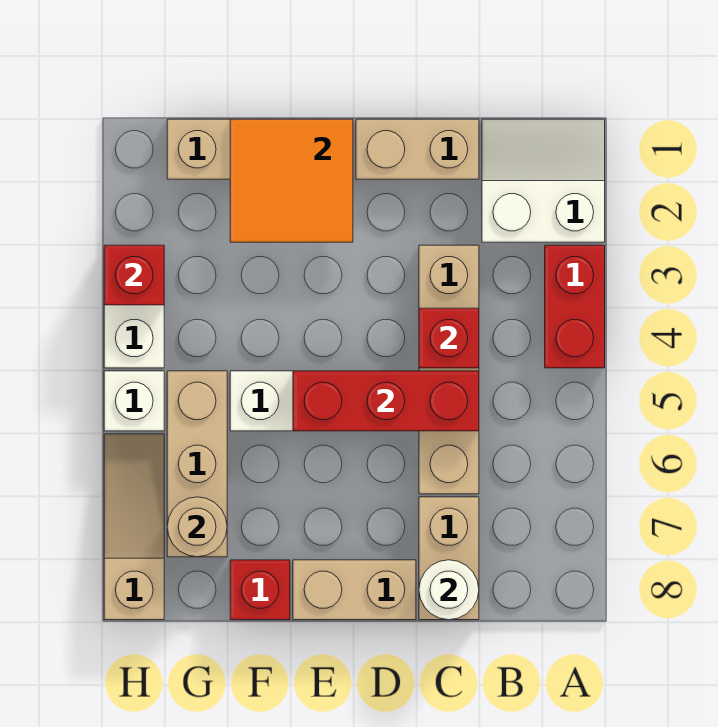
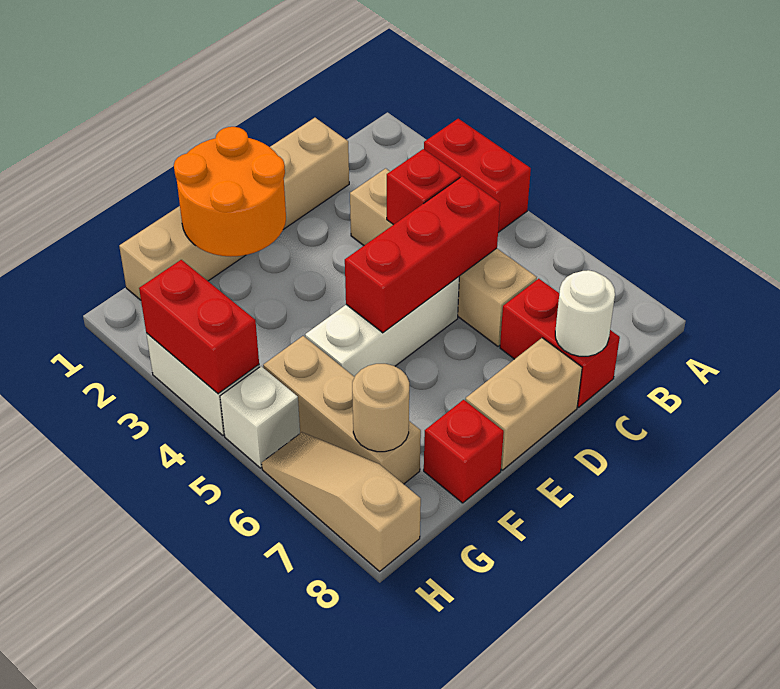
white 2x2 slope [482,119,605,242] -> none
tan 1x2 brick [419,497,479,620] -> red 1x2 brick [500,279,620,407]
orange 2x2 tile [230,119,353,242] -> orange 2x2 round brick [174,127,286,257]
red 1x1 brick [104,245,164,305] -> red 1x2 brick [139,260,259,394]

